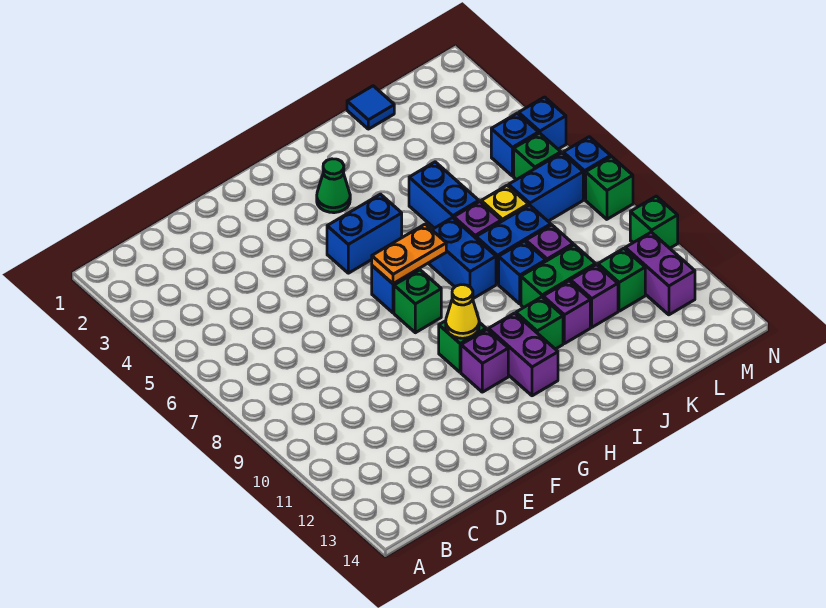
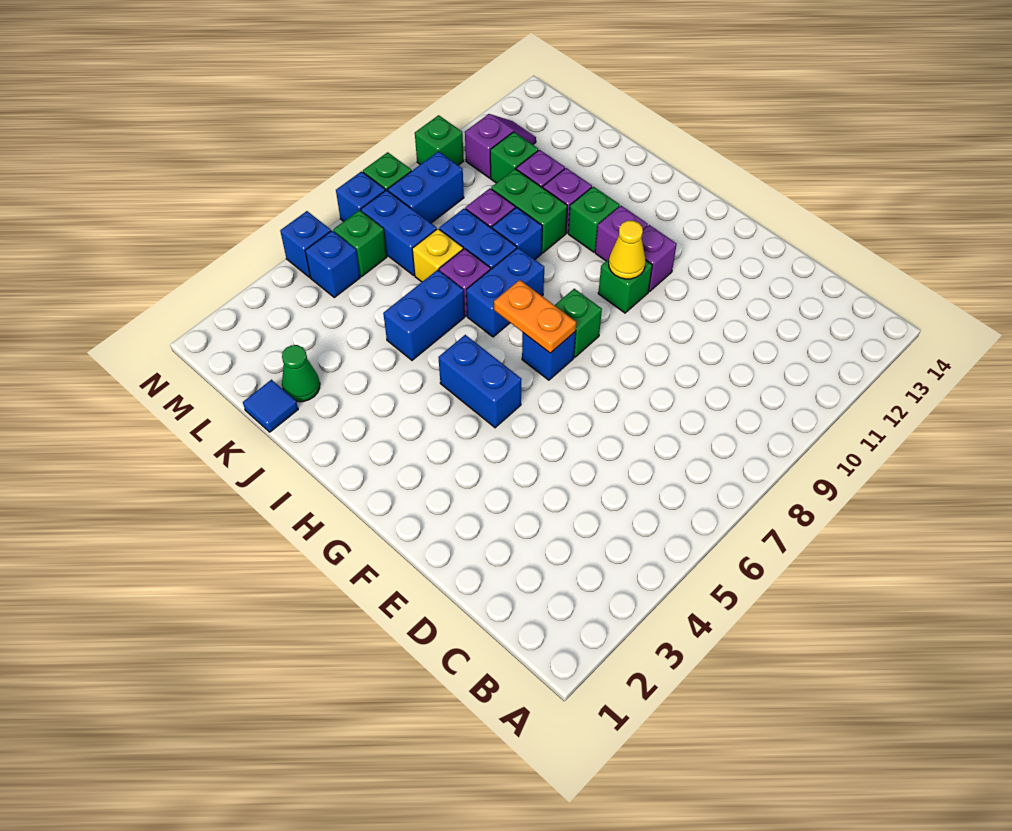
green 1x1 cone [317,159,350,213] -> green 1x1 cone moved to [282,345,320,402]
purple 1x2 brick [488,313,558,396] -> purple 1x1 brick [595,206,648,261]
none -> blue 1x2 brick [388,151,464,223]
purple 1x2 brick [625,232,695,315] -> purple 1x2 slope [465,114,536,178]

